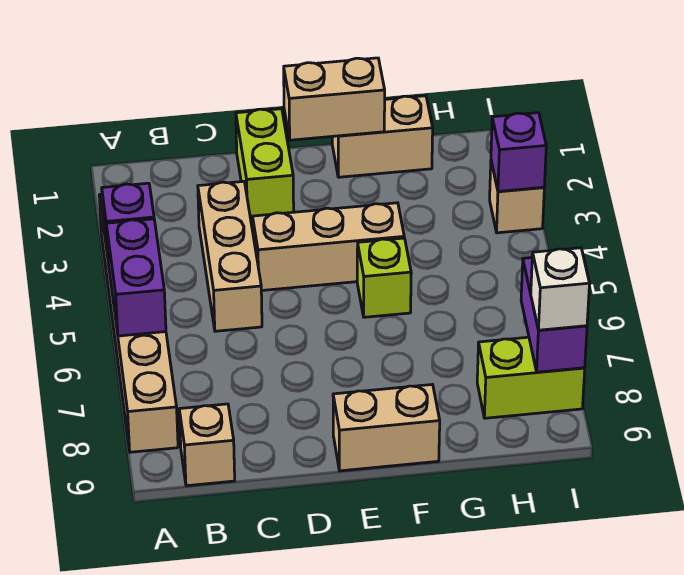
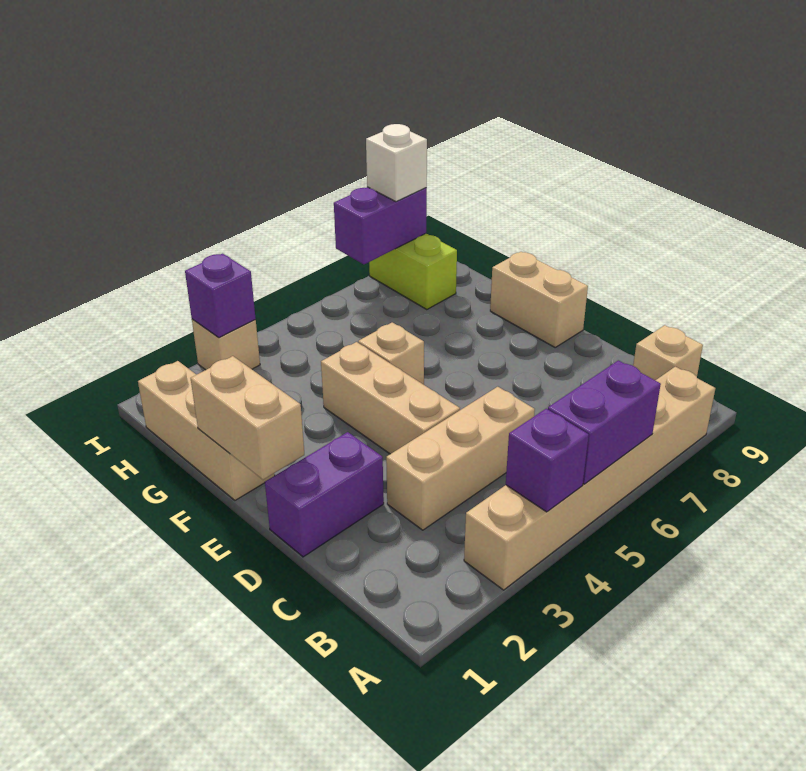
lime 1x2 brick [236,109,294,220] -> purple 1x2 brick [265,432,384,557]
tan 1x2 brick [332,96,433,177] -> tan 1x3 brick [138,361,275,500]
lime 1x1 brick [357,238,411,317] -> tan 1x1 brick [358,322,424,385]

